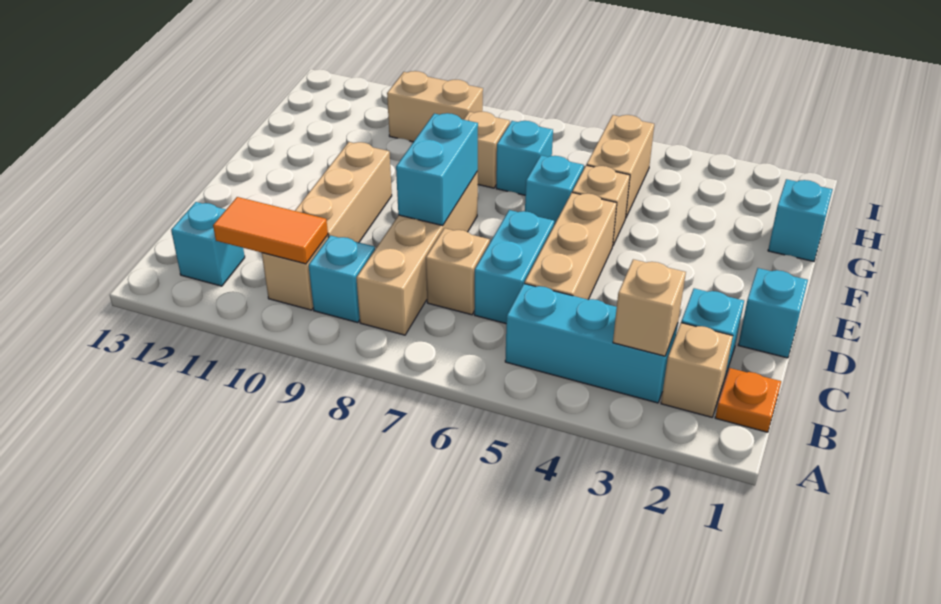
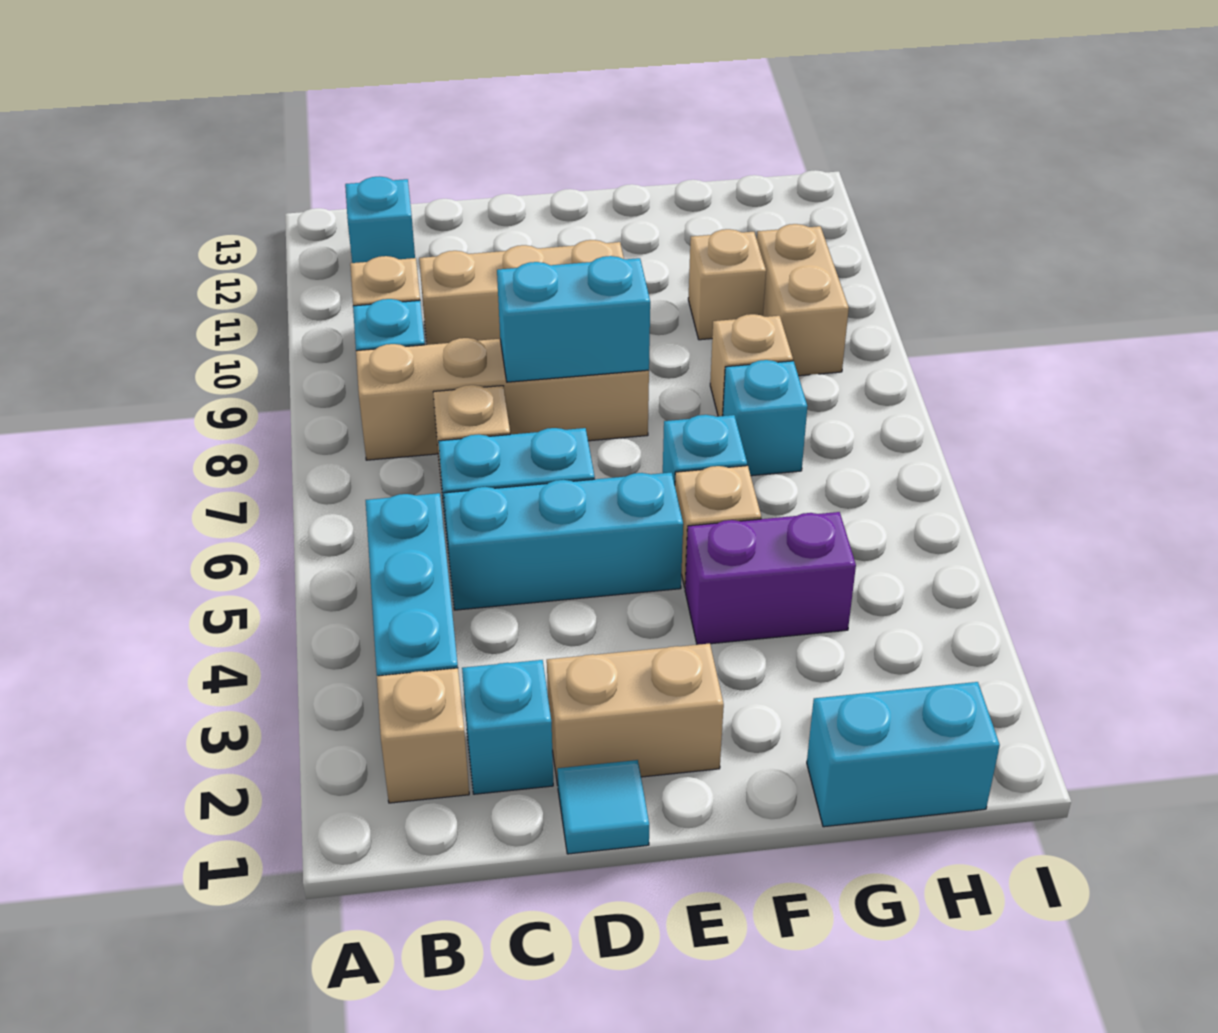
orange 1x1 plate [715,368,781,432] -> none
tan 1x1 brick [613,259,686,356] -> tan 1x1 brick moved to [688,229,766,340]
orange 1x2 tile [213,197,328,264] -> none
tan 1x3 brick [525,193,617,300] -> cyan 1x3 brick [444,472,683,610]
cyan 1x1 brick [738,268,808,358] -> cyan 1x1 tile [557,760,649,854]
none -> purple 1x2 brick [685,512,856,645]
cyan 1x1 brick [768,179,833,262] -> cyan 1x2 brick [807,682,1000,827]
tan 1x2 brick [587,115,654,217] -> tan 1x2 brick moved to [547,643,724,785]

